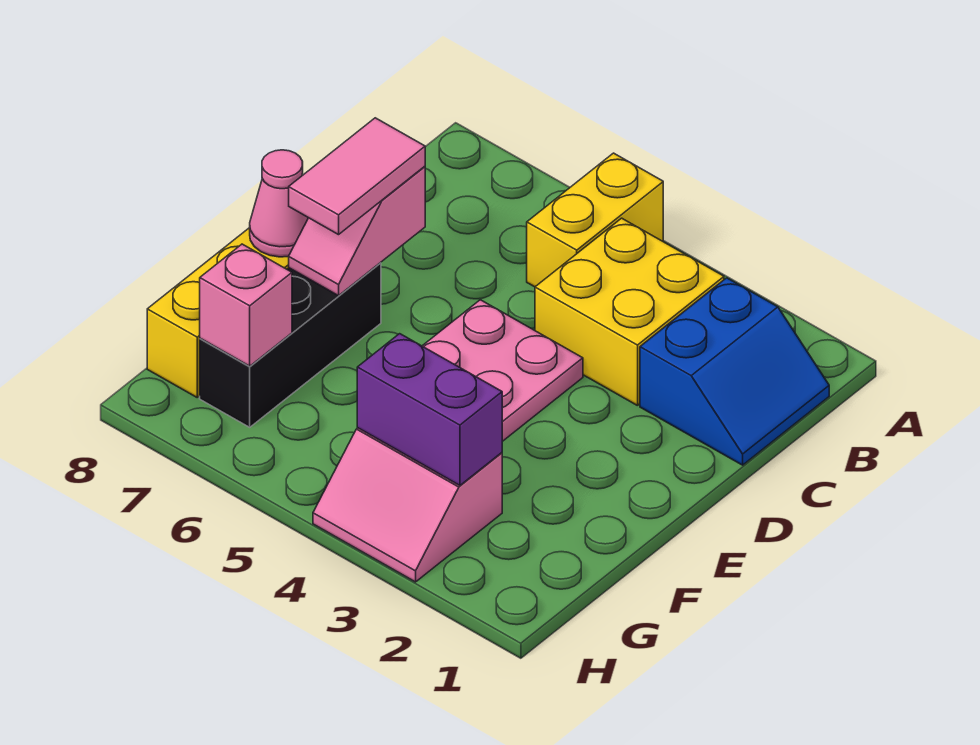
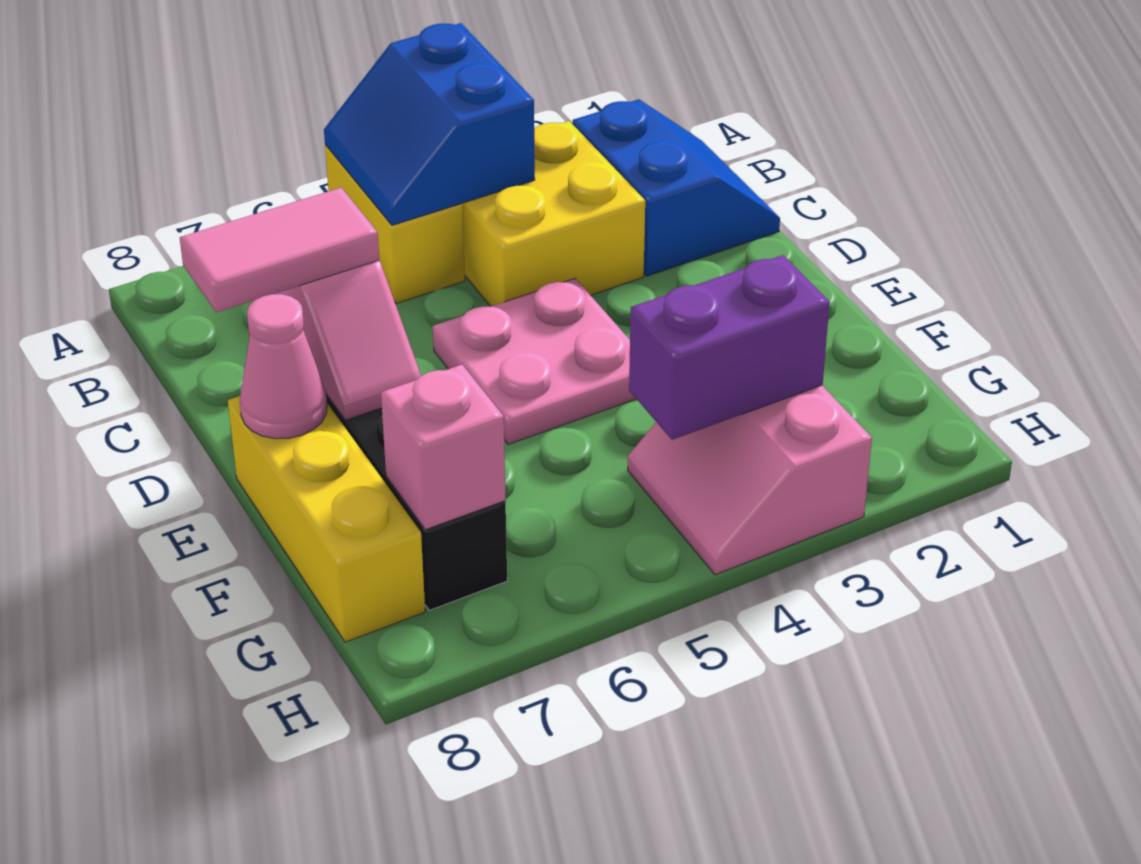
none -> blue 2x2 slope [324,23,535,225]
pink 1x2 tile [289,118,425,235] -> pink 1x2 tile turned to [180,188,379,312]
pink 2x2 slope [313,428,502,582] -> pink 2x2 slope turned to [628,385,872,575]

